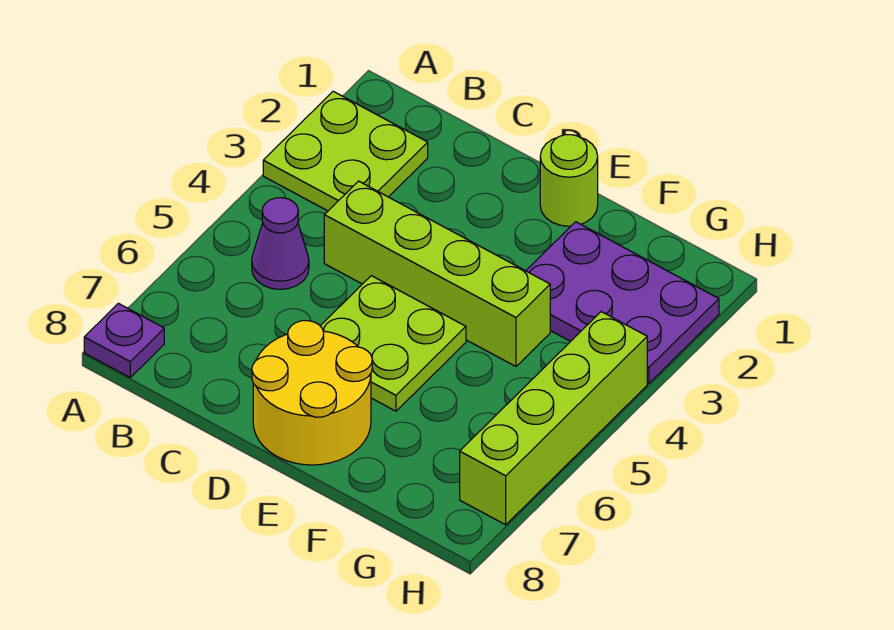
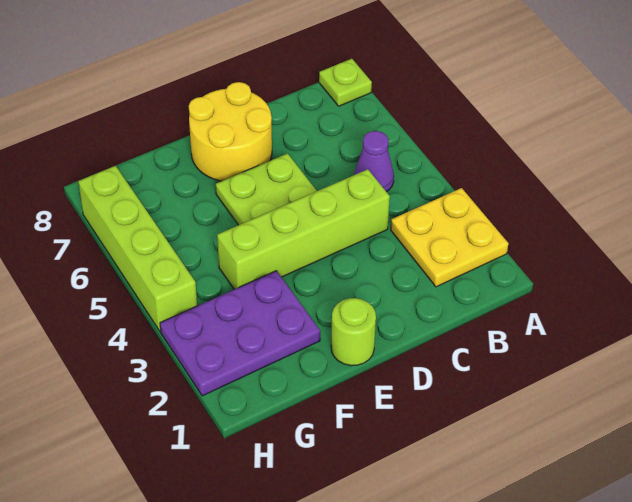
lime 2x2 plate [263,91,428,211] -> yellow 2x2 plate [391,188,508,287]
purple 1x1 plate [84,303,164,377] -> lime 1x1 plate [319,59,372,106]

